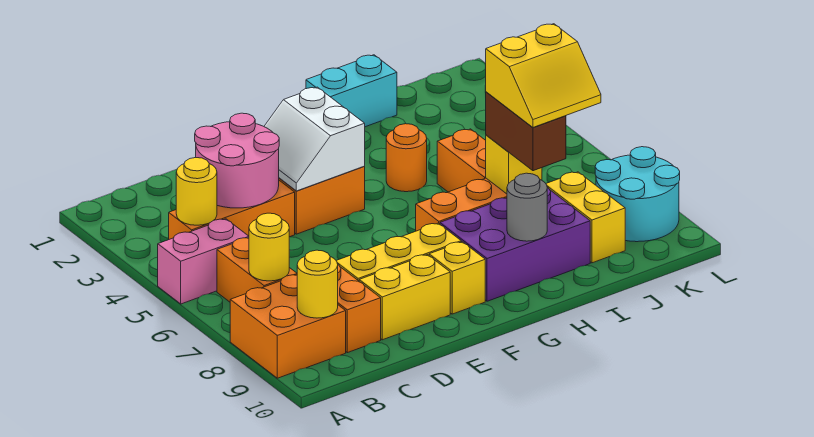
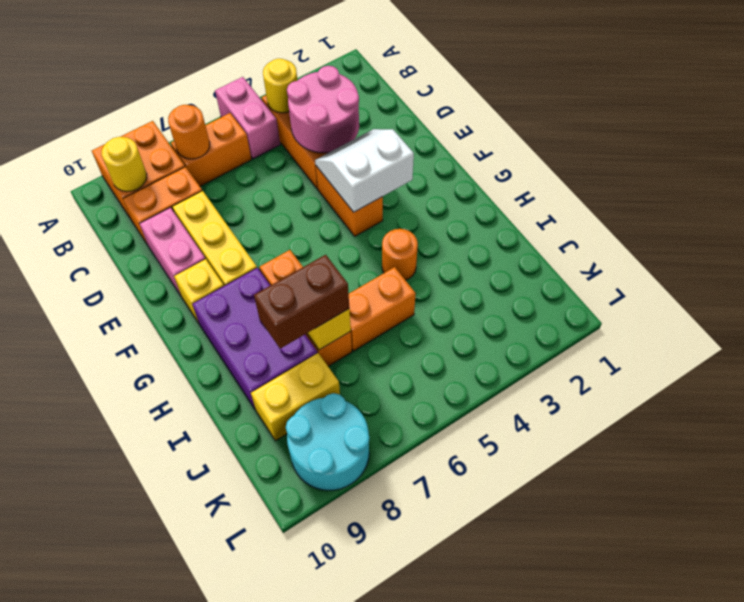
yellow 1x1 round brick [249,213,289,281] -> orange 1x1 round brick [168,105,210,159]
yellow 1x2 brick [359,255,450,340] -> pink 1x2 brick [140,208,205,296]
cyan 1x2 brick [306,55,397,127] -> none
grey 1x1 round brick [507,173,547,241] -> none
yellow 2x2 slope [485,24,601,127] -> none

